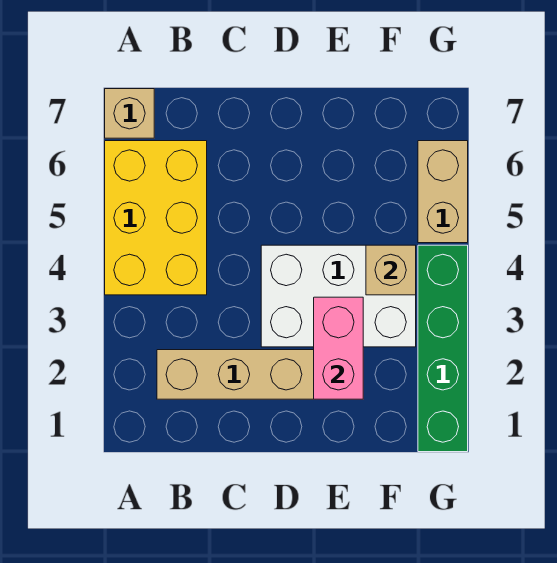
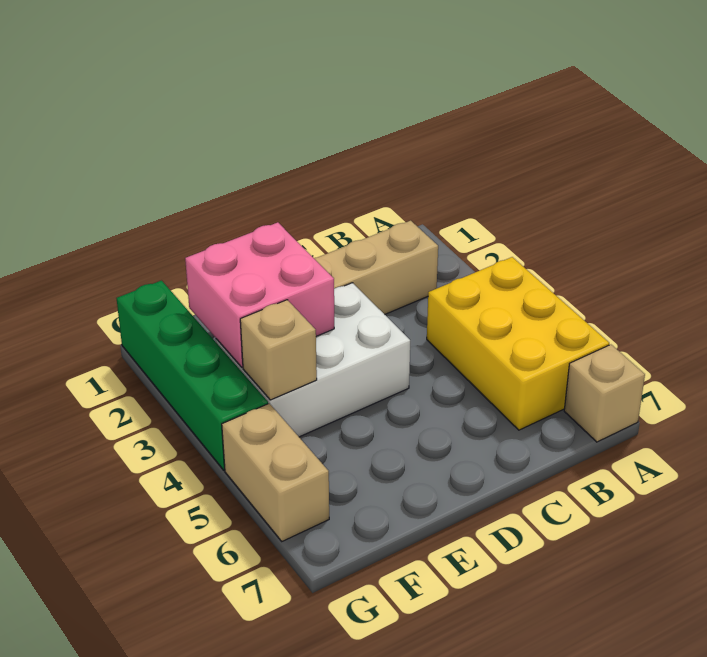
pink 1x2 brick [314,297,363,399] -> pink 2x2 brick [185,222,334,367]

